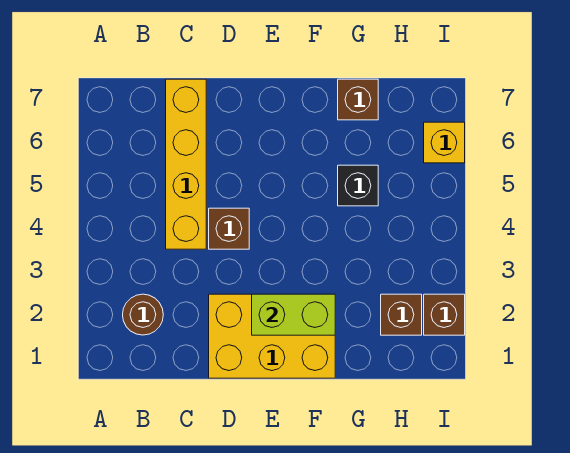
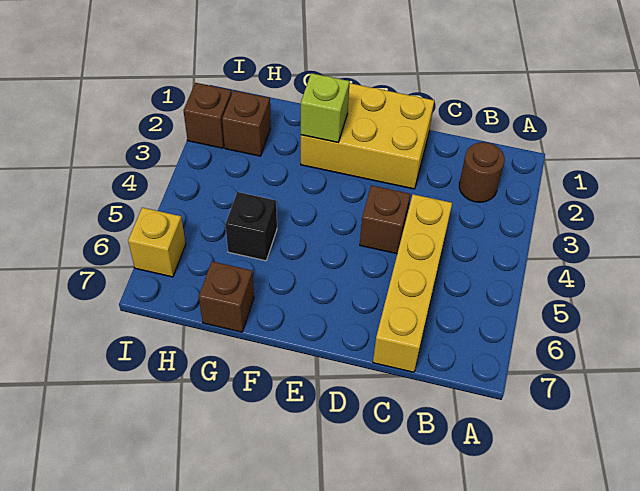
lime 1x2 brick [252,294,335,335] -> lime 1x1 brick [301,73,350,142]

